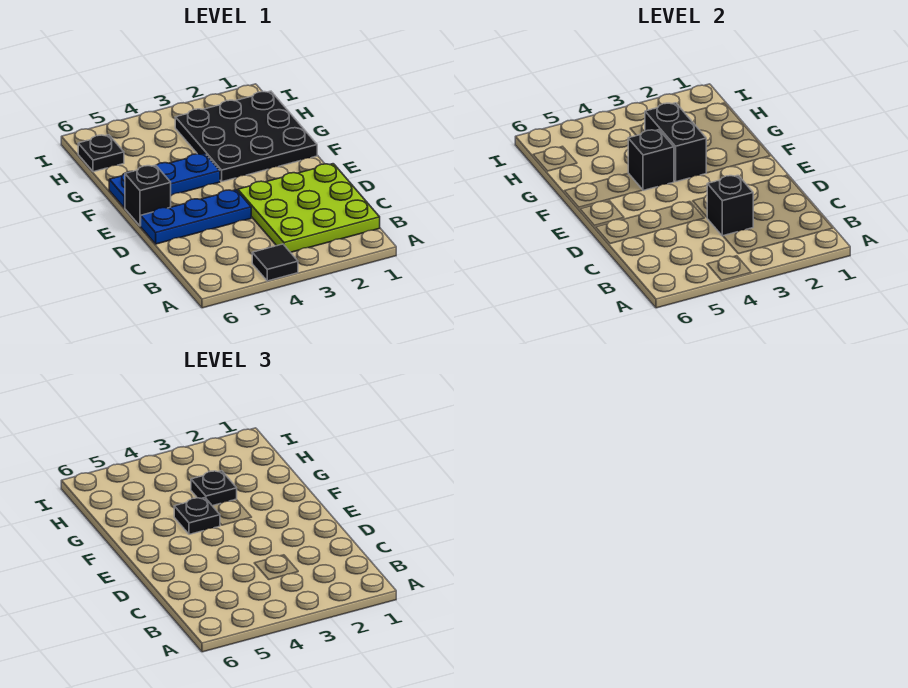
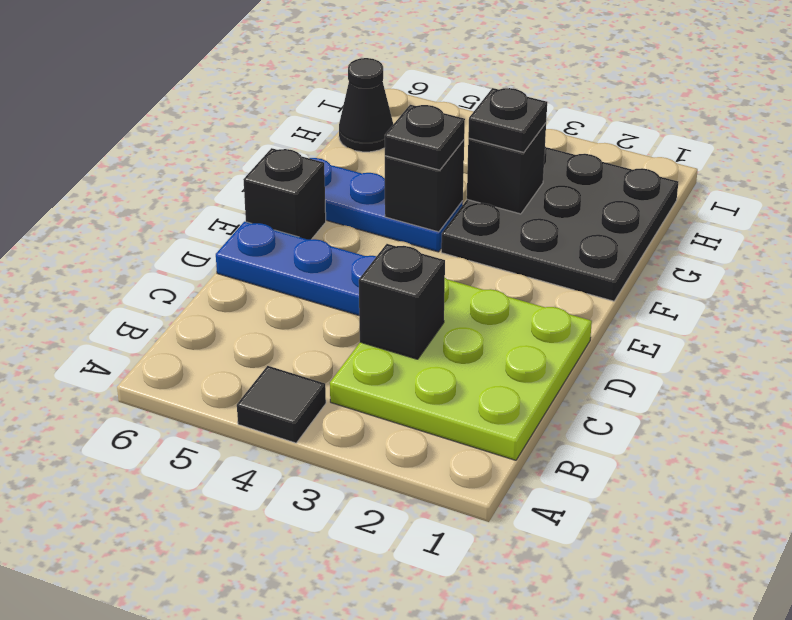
black 1x2 brick [645,103,706,182] -> black 1x1 brick [467,123,546,214]
black 1x1 plate [78,135,124,172] -> black 1x1 cone [339,58,393,152]

